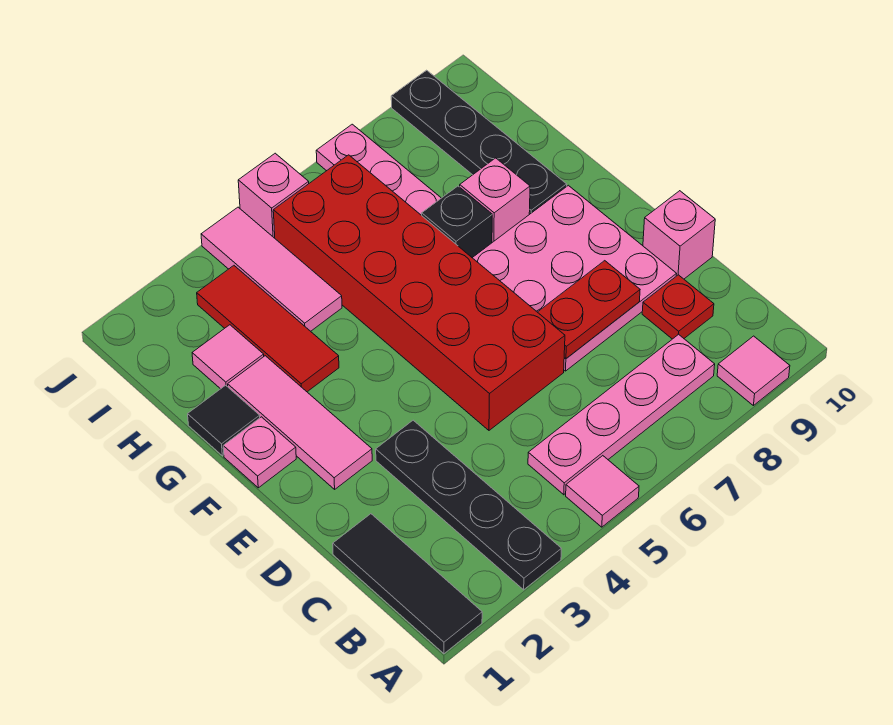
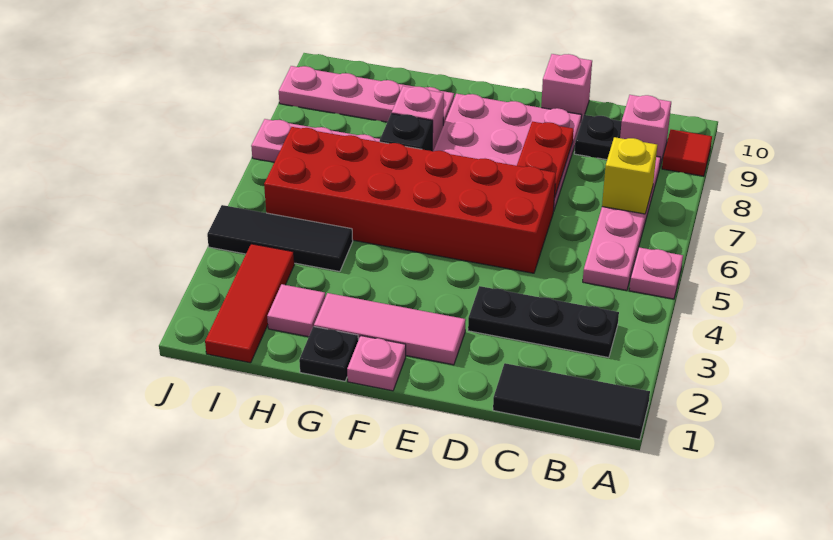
black 1x4 plate [376,420,561,590] -> black 1x3 plate [468,286,619,358]
pink 1x1 tile [566,456,639,527] -> pink 1x1 plate [629,247,683,299]
pink 1x1 tile [717,336,790,406] -> red 1x1 tile [662,129,712,176]
none -> yellow 1x1 brick [602,137,657,214]
red 1x1 plate [642,275,714,339] -> black 1x1 plate [574,115,622,160]
black 1x1 tile [188,385,260,456] -> black 1x1 plate [299,327,358,381]
red 1x3 tile [197,266,339,392] -> red 1x3 tile turned to [205,244,294,363]
black 1x4 plate [391,70,567,214] -> pink 1x4 plate [279,66,454,125]
pink 1x3 tile [201,207,342,331] -> black 1x3 tile [207,205,353,272]
pink 1x1 brick [238,153,309,238] -> pink 1x1 brick moved to [620,95,671,166]

